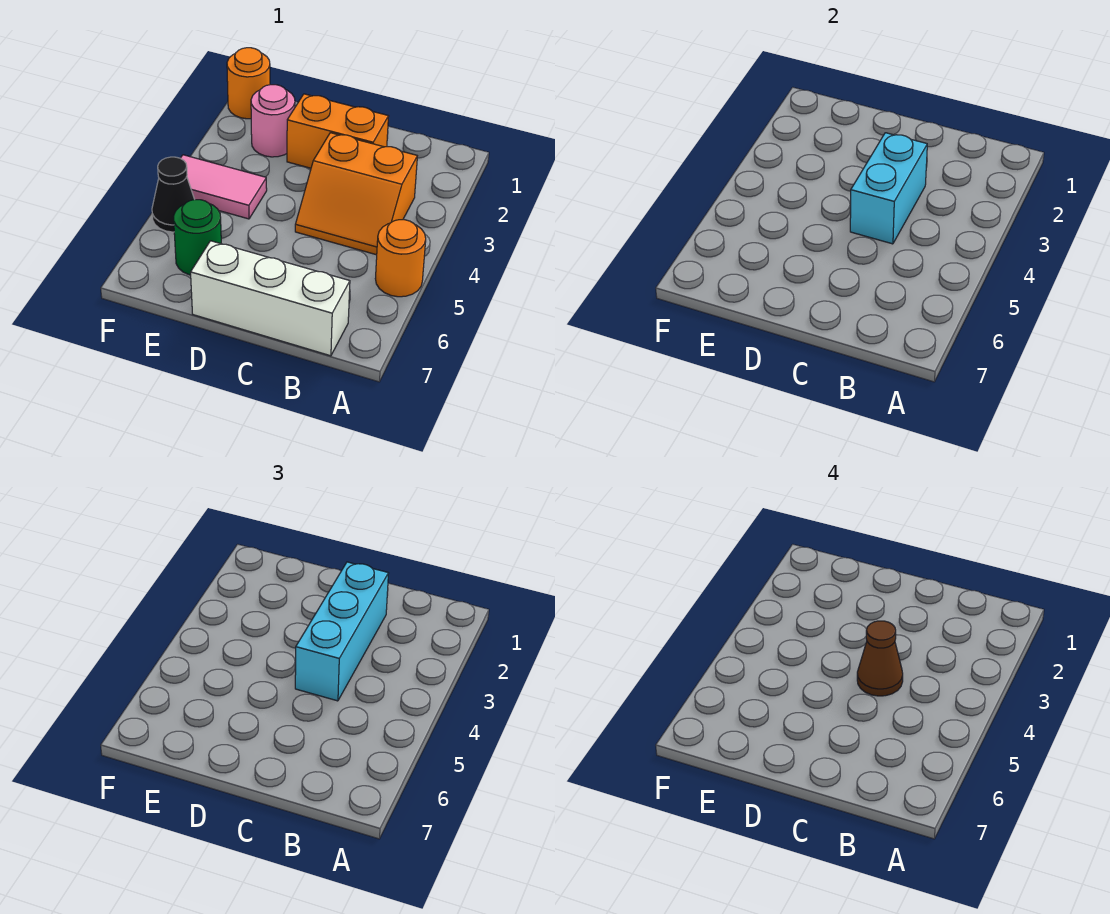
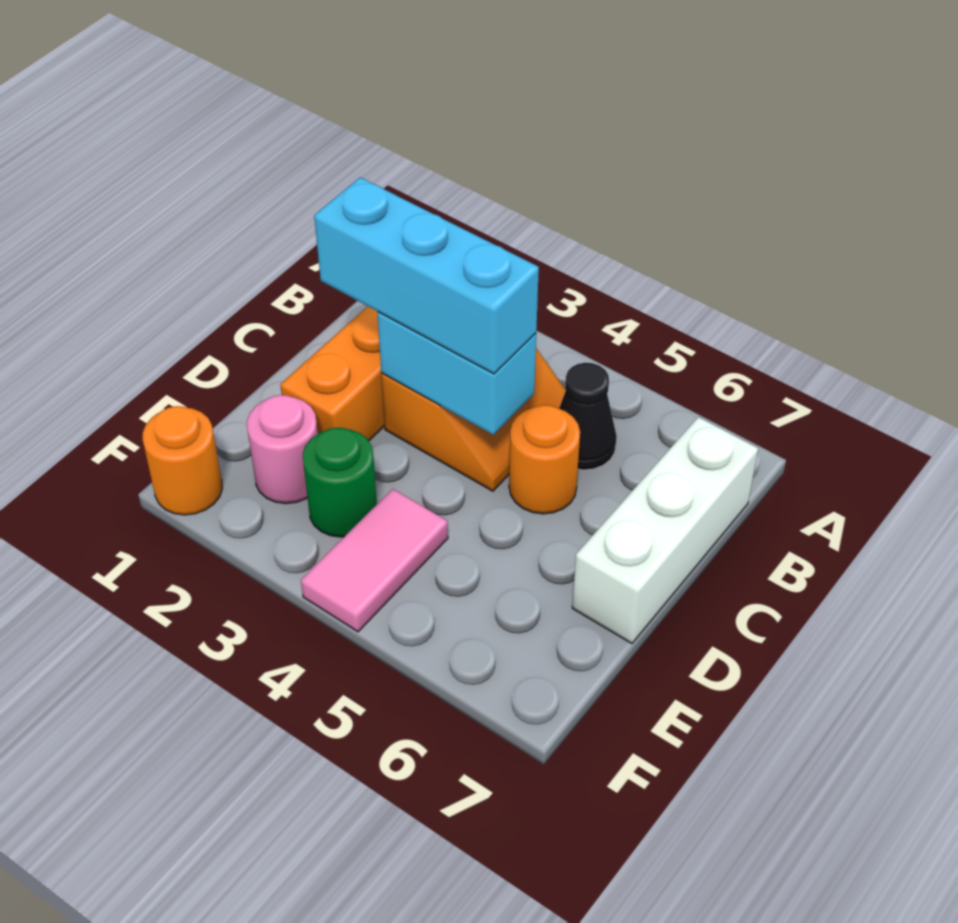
orange 1x1 round brick [375,220,426,297] -> orange 1x1 round brick moved to [509,405,580,514]
brown 1x1 cone [857,621,903,696] -> none
green 1x1 round brick [174,200,221,275] -> green 1x1 round brick moved to [303,428,377,537]
black 1x1 cone [152,157,195,232] -> black 1x1 cone moved to [559,363,617,470]

